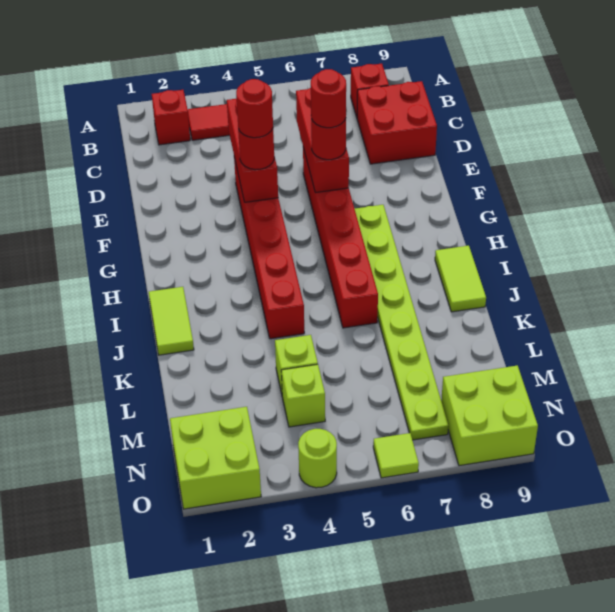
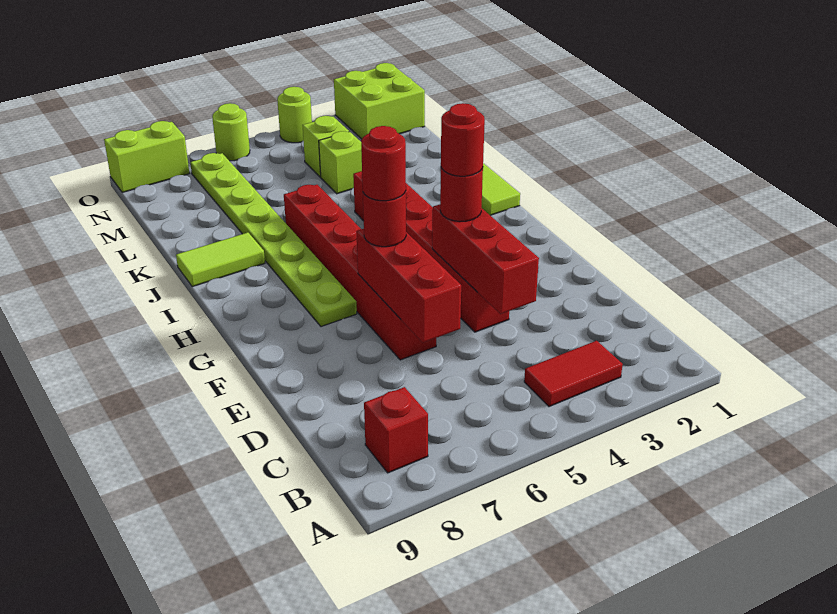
red 1x1 brick [152,90,190,145] -> none
red 2x2 brick [357,81,437,164] -> none
lime 1x2 tile [435,246,486,312] -> lime 1x2 tile turned to [176,232,265,287]
lime 2x2 brick [441,365,538,466] -> lime 1x2 brick [104,121,189,192]
lime 1x1 tile [373,433,419,478] -> lime 1x1 round brick [212,103,250,161]

